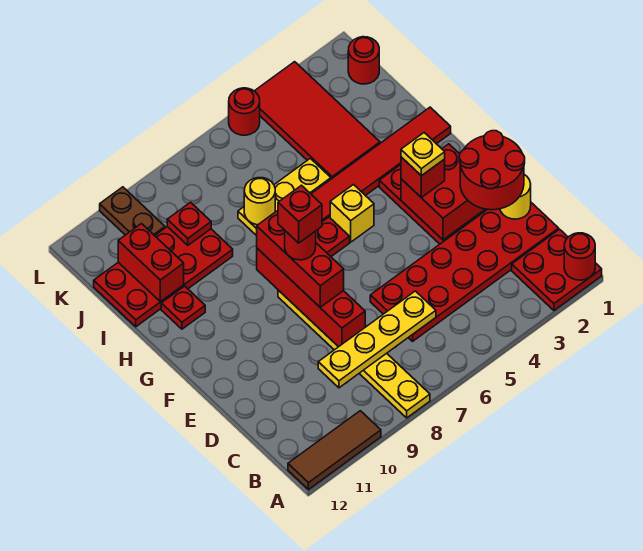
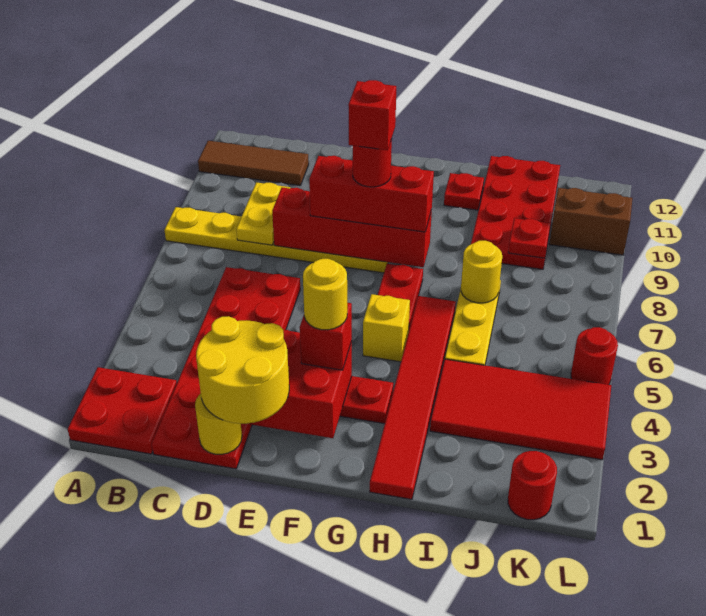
red 1x1 round brick [564,233,595,280] -> none
brown 1x3 tile [288,411,381,490] -> brown 1x3 tile turned to [198,141,309,186]
yellow 1x4 plate [318,291,436,388] -> yellow 1x2 plate [236,182,290,245]
red 2x2 round brick [459,131,525,210] -> yellow 2x2 round brick [196,316,289,424]
yellow 1x1 plate [401,133,445,176] -> yellow 1x1 round brick [303,259,347,330]
red 1x2 brick [118,224,184,302] -> none
brown 1x2 plate [100,187,165,236] -> brown 1x2 brick [549,188,632,255]

